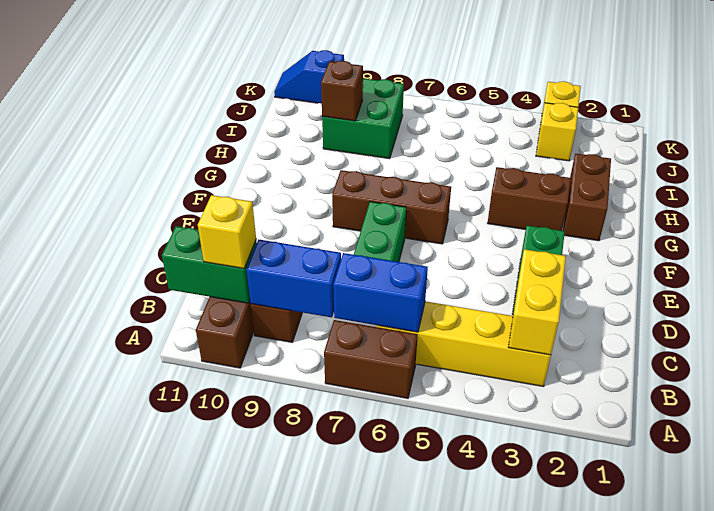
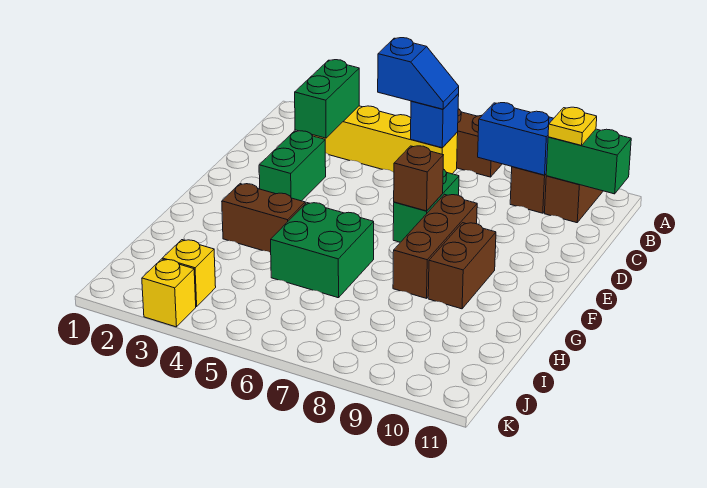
yellow 1x2 brick [509,249,566,355] -> green 1x2 brick [295,60,359,138]
blue 1x2 brick [333,253,428,332] -> blue 1x1 brick [411,94,459,148]
yellow 1x1 brick [198,195,256,269] -> yellow 1x1 plate [548,107,597,145]
brown 1x3 brick [332,170,451,244] -> brown 1x3 brick turned to [393,194,477,298]
brown 1x2 brick [563,154,611,241] -> brown 1x2 brick moved to [428,223,496,309]
green 2x2 brick [322,78,404,159] -> green 2x2 brick moved to [271,203,374,298]
brown 1x1 brick [321,61,363,121] -> brown 1x1 brick moved to [394,146,443,211]
blue 1x2 slope [274,50,344,104] -> blue 1x2 slope moved to [378,38,459,109]

